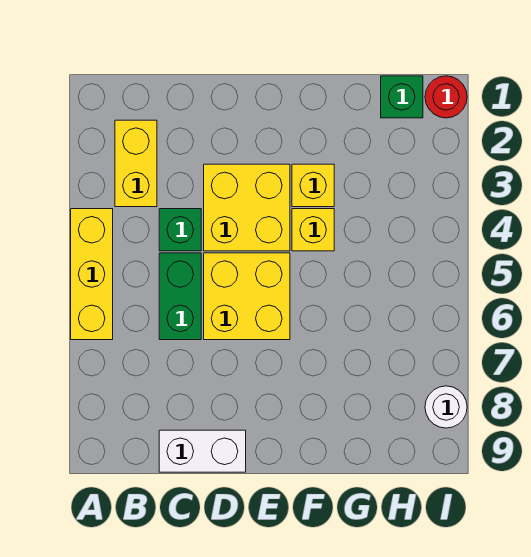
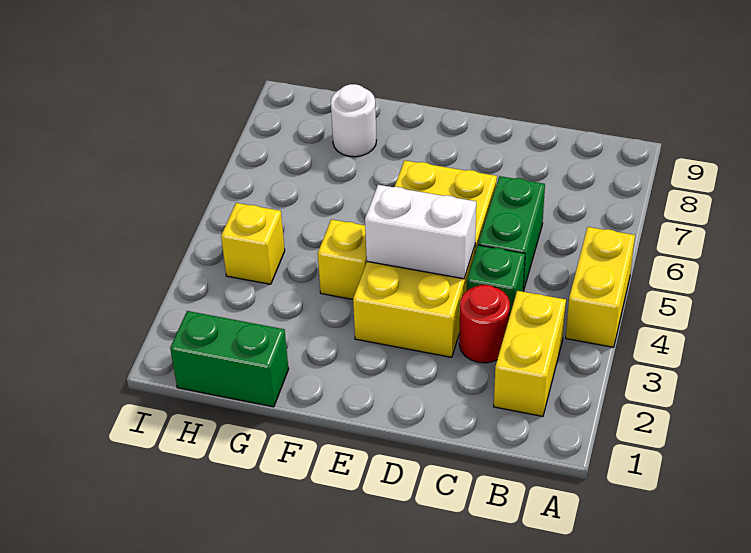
yellow 1x3 brick [71,209,113,340] -> yellow 1x2 brick [566,227,635,347]
white 1x2 brick [159,430,246,472] -> white 1x2 brick moved to [365,185,476,279]
yellow 1x1 brick [292,164,334,207] -> yellow 1x1 brick moved to [221,203,285,284]
green 1x1 brick [381,76,423,118] -> green 1x2 brick [170,311,289,407]
red 1x1 round brick [425,76,467,118] -> red 1x1 round brick moved to [459,285,510,363]
white 1x1 round brick [425,386,467,428] -> white 1x1 round brick moved to [331,84,377,157]

